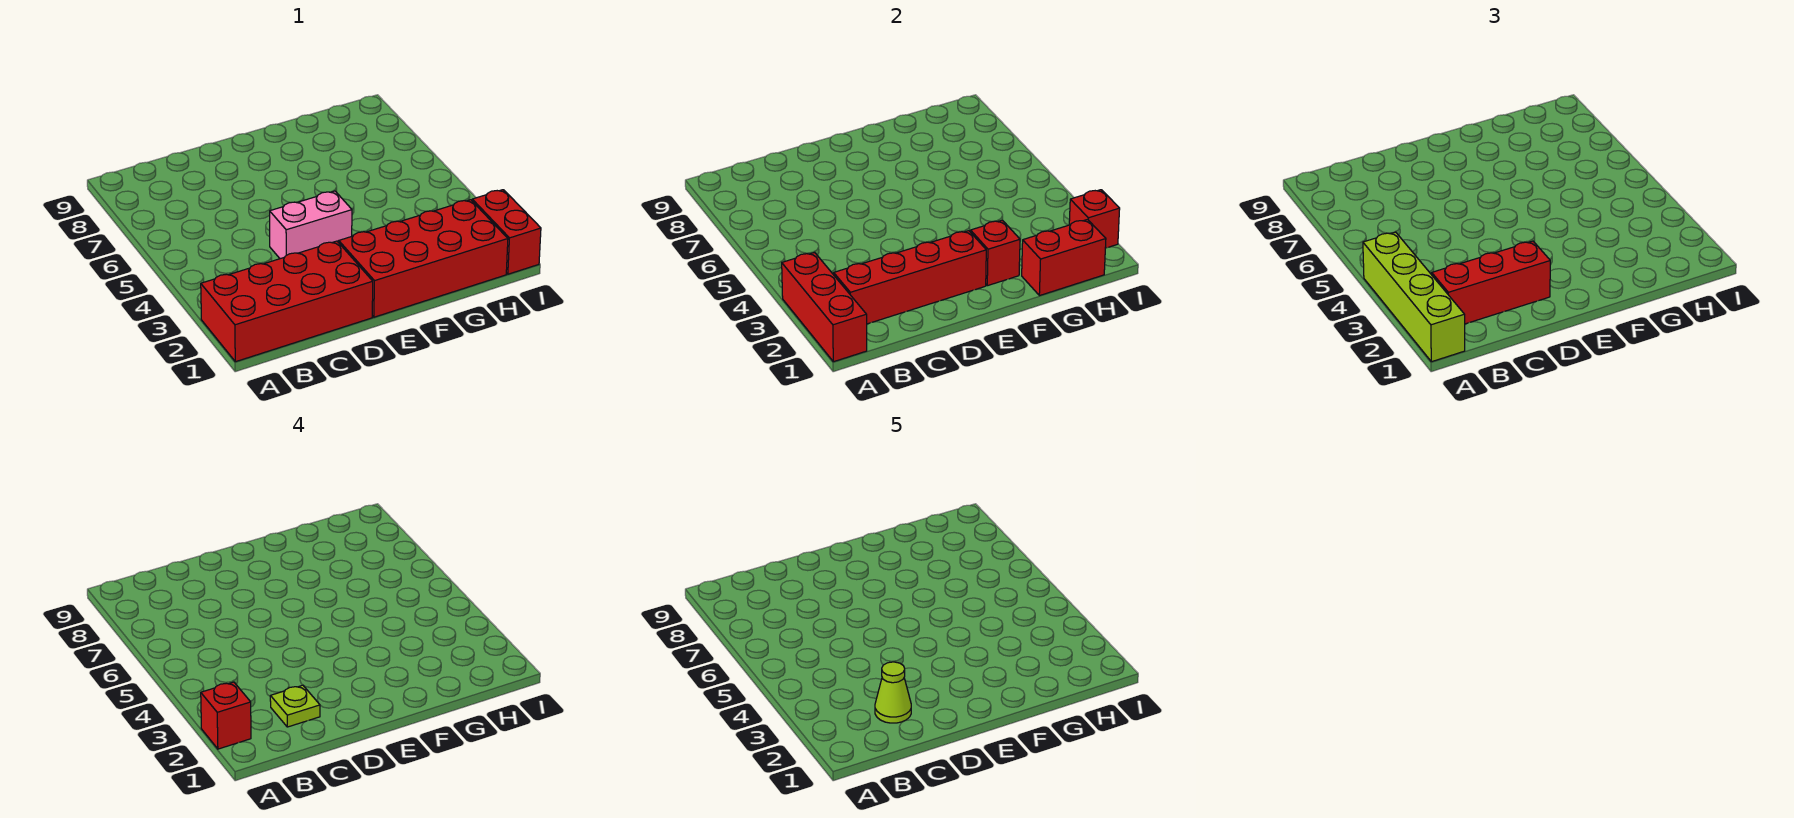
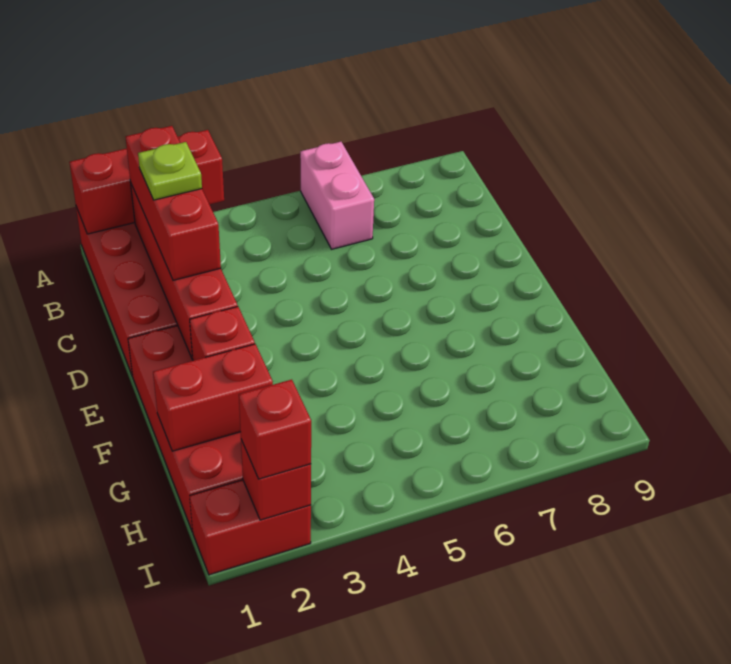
lime 1x4 brick [1363,232,1465,362] -> none
red 1x1 brick [201,682,251,749] -> red 1x1 brick moved to [239,380,311,479]
lime 1x1 cone [875,662,911,723] -> none
pink 1x2 brick [270,191,352,259] -> pink 1x2 brick moved to [300,142,374,249]
red 1x2 brick [1022,220,1106,296] -> red 1x2 brick turned to [153,344,273,451]

